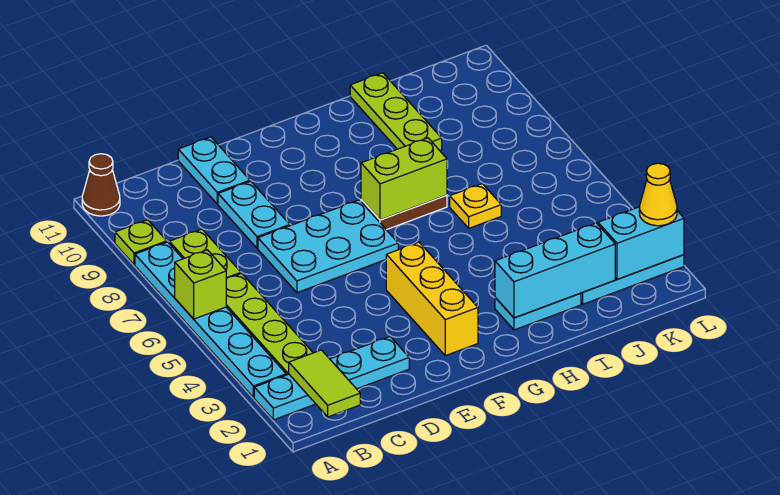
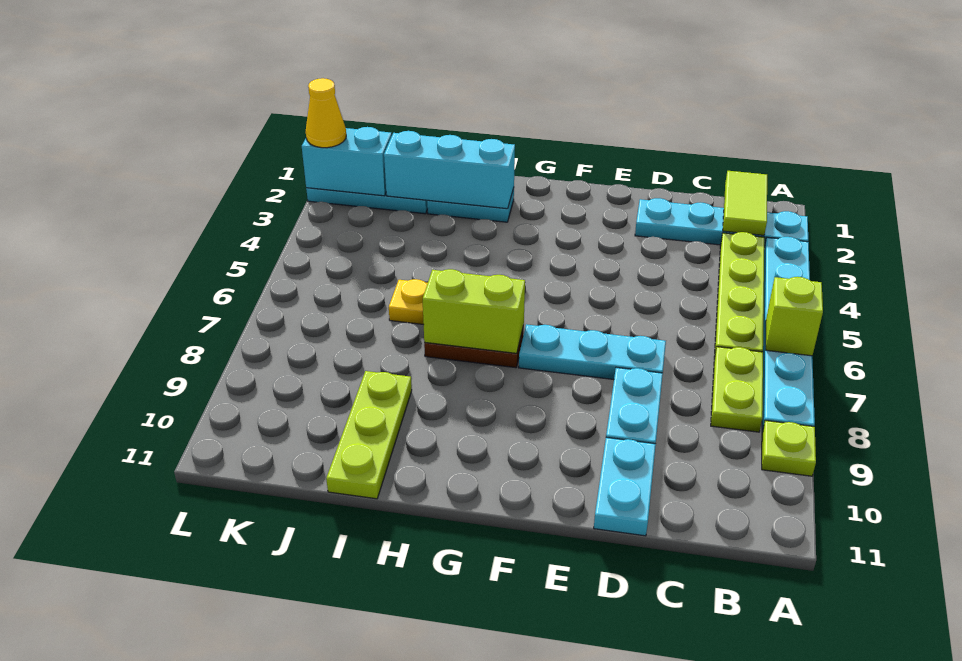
brown 1x1 cone [82,154,120,216] -> none
cyan 2x3 plate [258,200,398,293] -> cyan 1x3 plate [519,324,666,379]
yellow 1x3 brick [386,242,478,356] -> none

